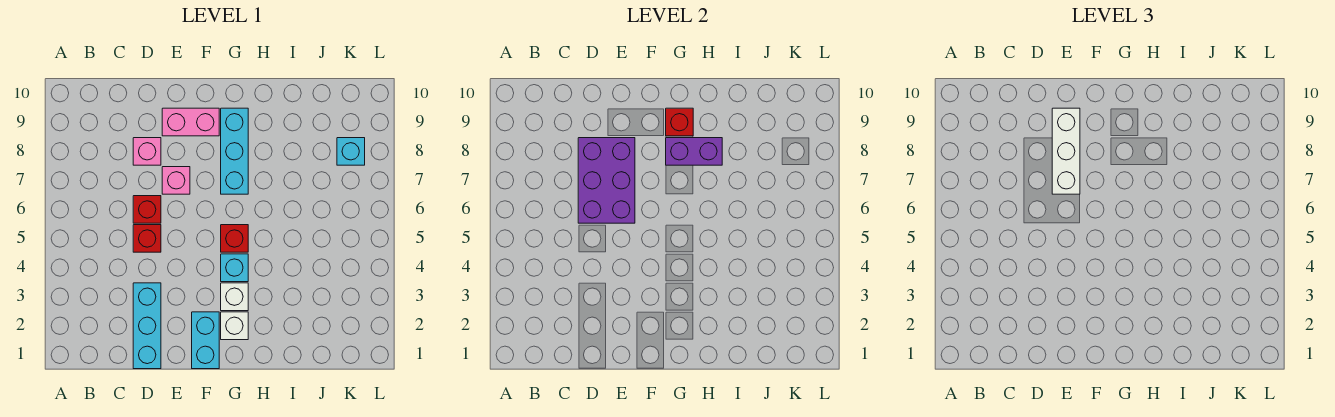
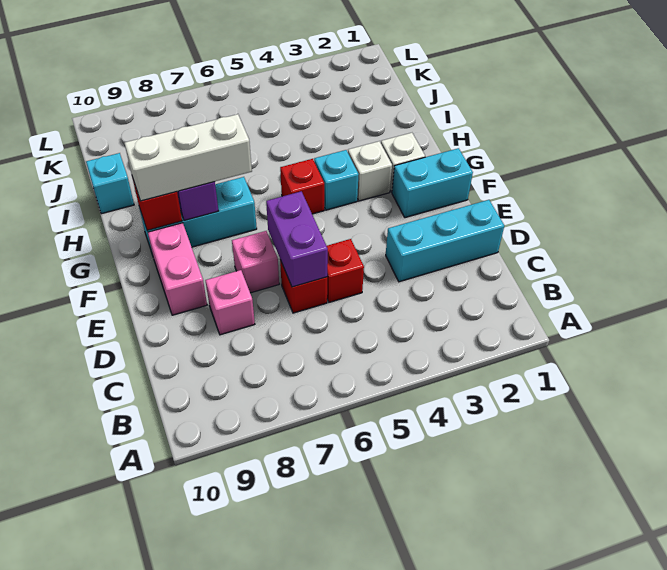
purple 2x3 brick [578,138,635,223] -> purple 1x2 brick [266,191,328,287]
white 1x3 brick [1052,108,1080,194] -> white 1x3 brick moved to [124,114,252,201]
cyan 1x1 brick [337,138,365,165] -> cyan 1x1 brick moved to [86,153,134,214]

